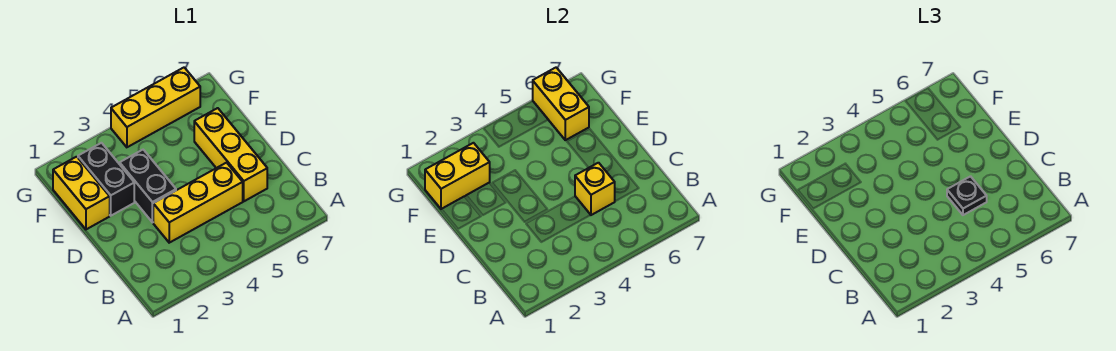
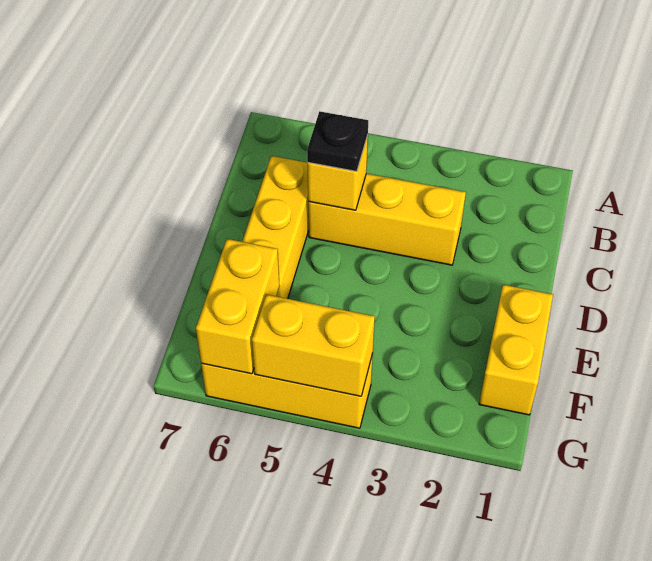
black 1x2 brick [120,150,176,222] -> none
black 1x2 brick [78,143,134,216] -> none
yellow 1x2 brick [425,143,490,209] -> yellow 1x2 brick moved to [252,295,375,396]

